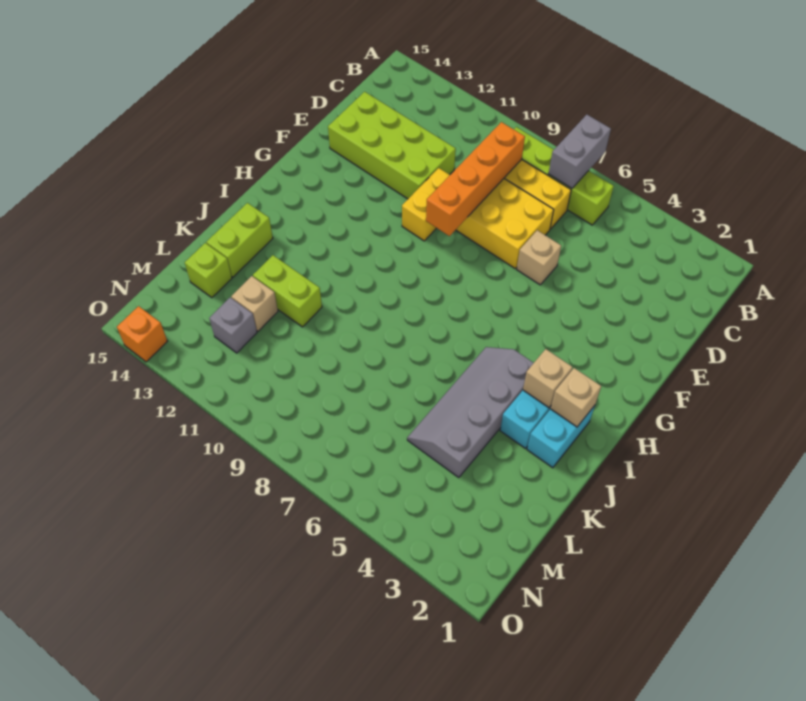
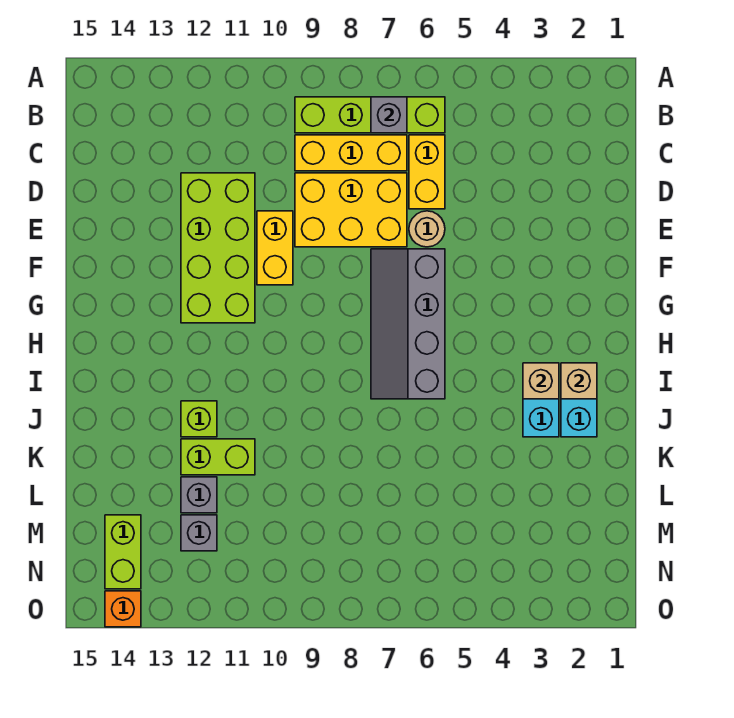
grey 1x2 brick [549,115,611,188] -> grey 1x1 brick [371,97,407,133]
none -> yellow 1x2 brick [409,135,445,209]
orange 1x4 brick [426,122,525,236] -> none
lime 2x4 brick [328,92,456,199] -> lime 2x4 brick turned to [181,173,255,323]
tan 1x1 brick [517,230,561,285] -> tan 1x1 round brick [409,211,445,247]
grey 2x4 slope [407,347,533,478] -> grey 2x4 slope moved to [371,249,445,399]
lime 1x2 brick [206,203,273,277] -> lime 1x2 brick moved to [105,515,141,589]
tan 1x1 brick [231,276,278,331] -> grey 1x1 brick [181,477,217,513]
lime 1x1 brick [185,243,232,298] -> lime 1x1 brick moved to [181,401,217,437]

